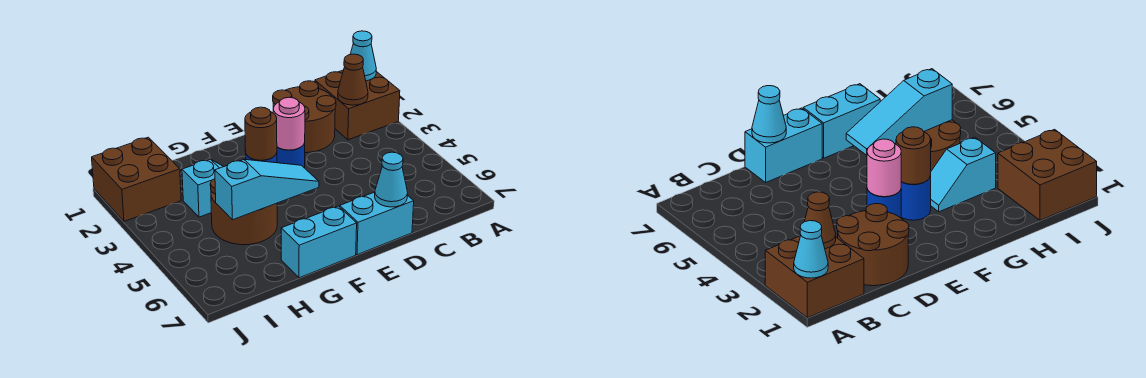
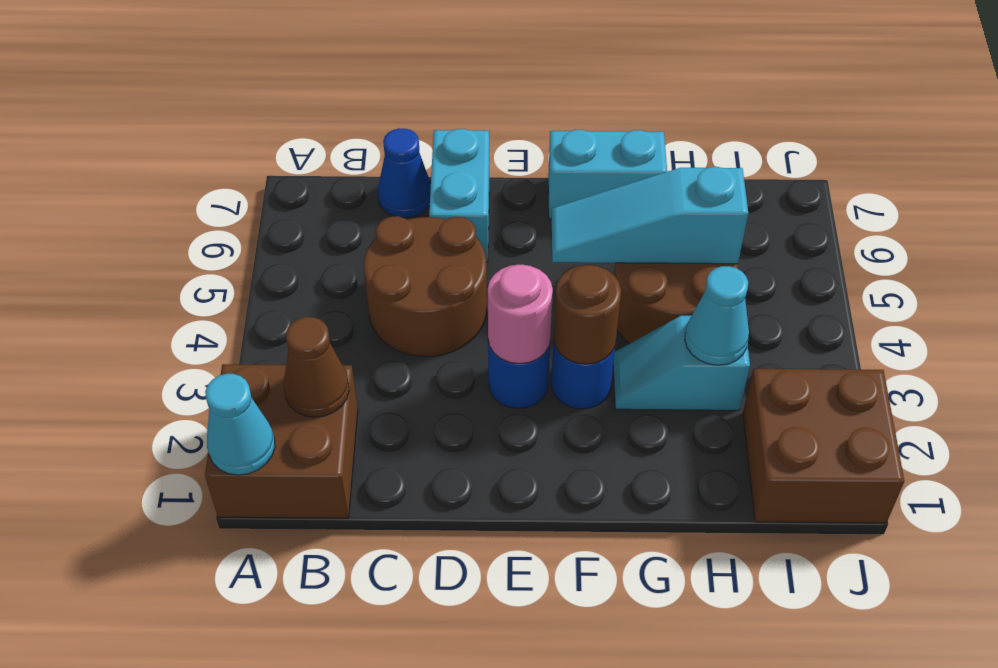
brown 2x2 round brick [273,81,336,153] -> brown 2x2 round brick moved to [364,216,487,357]
none -> blue 1x1 cone [378,128,431,218]
cyan 1x2 brick [340,192,414,255] -> cyan 1x2 brick turned to [429,129,489,262]
cyan 1x1 cone [375,152,408,207] -> cyan 1x1 cone moved to [685,266,749,365]

